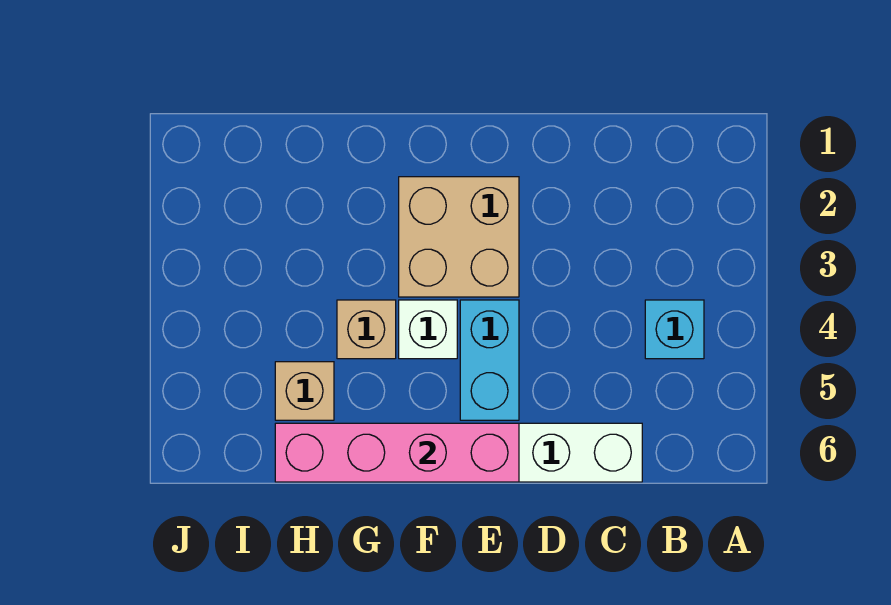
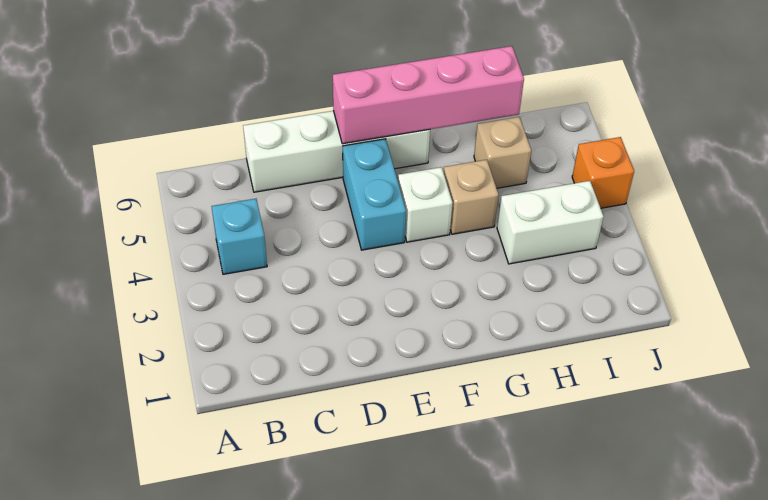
tan 2x2 brick [399,177,519,297] -> none
none -> white 1x2 brick [497,181,604,264]
none -> orange 1x1 brick [572,137,634,208]

